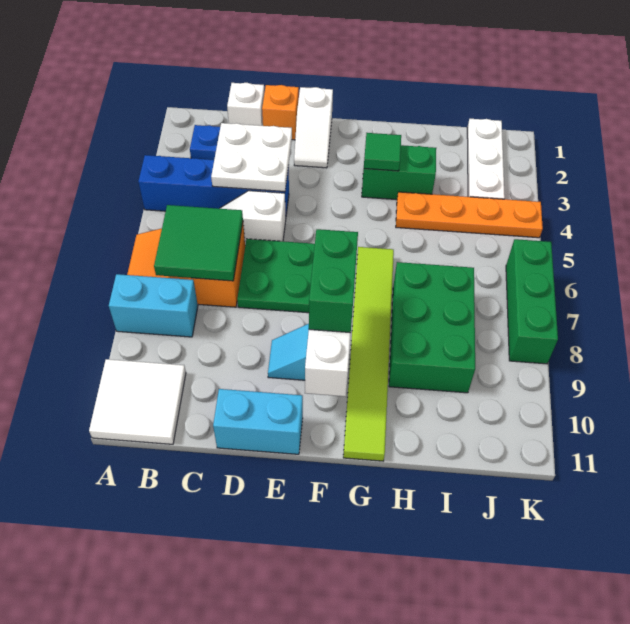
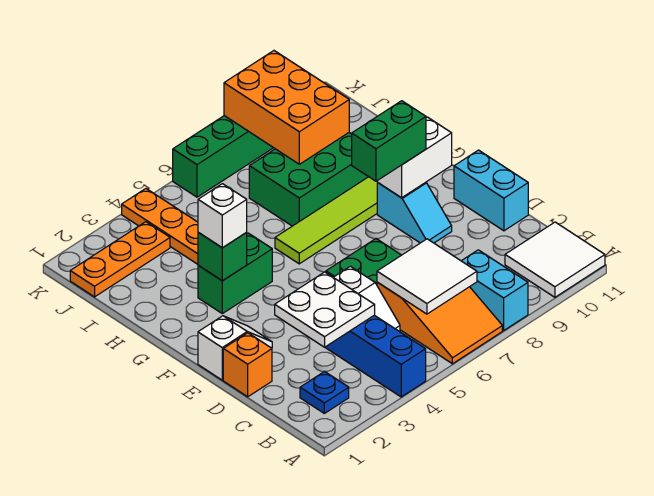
green 2x2 tile [154,205,243,281] -> white 2x2 tile [377,239,477,314]
white 1x1 brick [227,83,264,126] -> white 1x1 brick moved to [198,184,247,248]
green 1x2 brick [362,145,436,200] -> green 1x2 brick turned to [198,233,272,314]
green 1x1 tile [364,133,401,171] -> green 1x1 brick [198,233,247,281]
none -> orange 2x3 brick [224,51,349,164]
white 1x3 plate [467,119,505,199] -> orange 1x3 plate [70,222,170,297]

